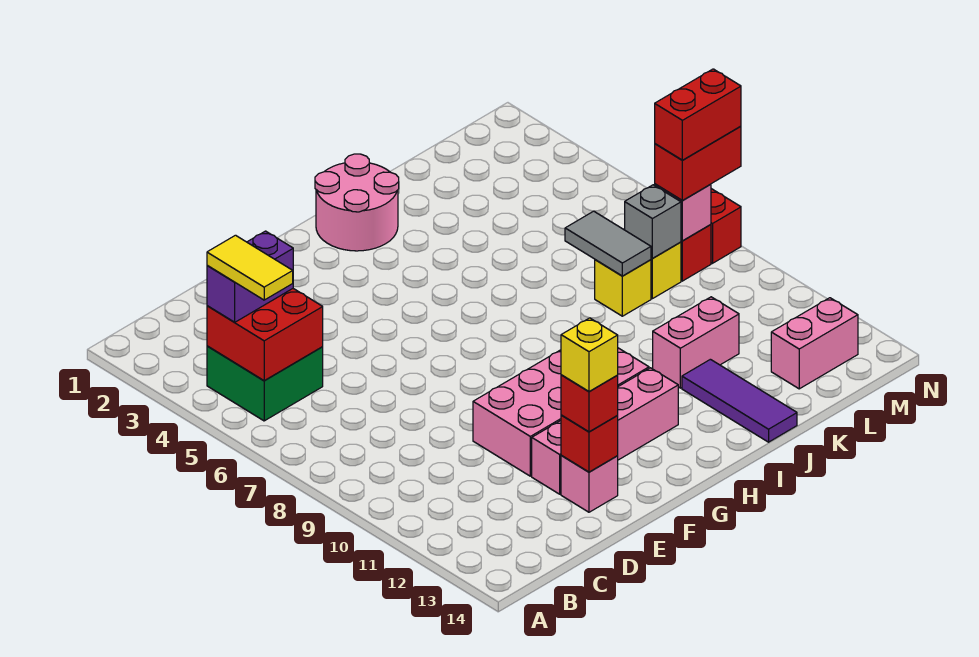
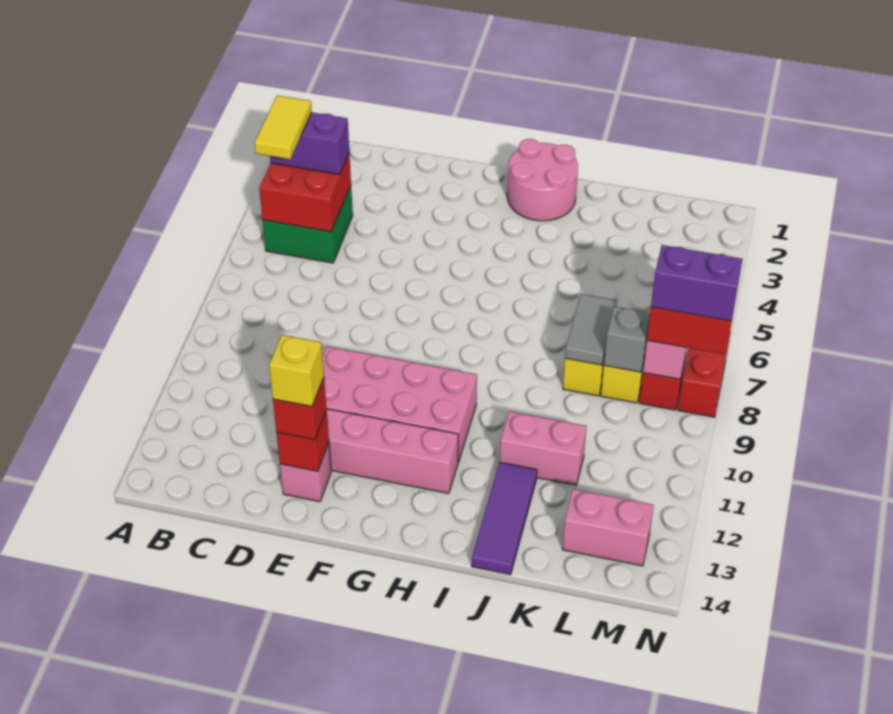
red 1x2 brick [655,69,741,160] -> purple 1x2 brick [651,245,742,321]

